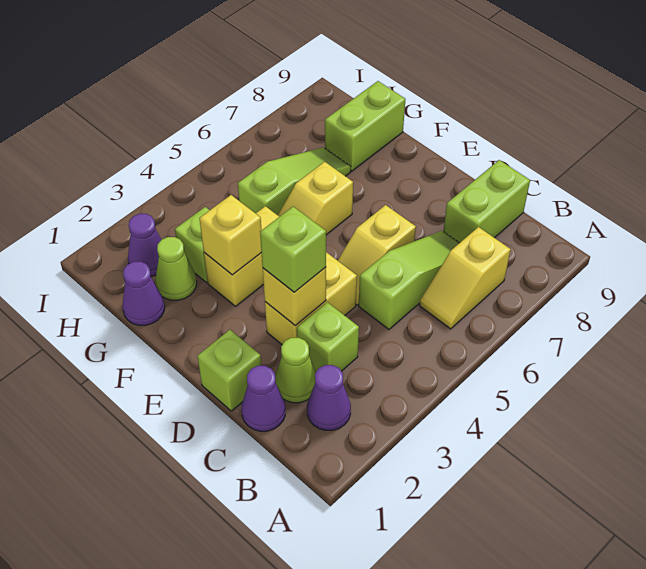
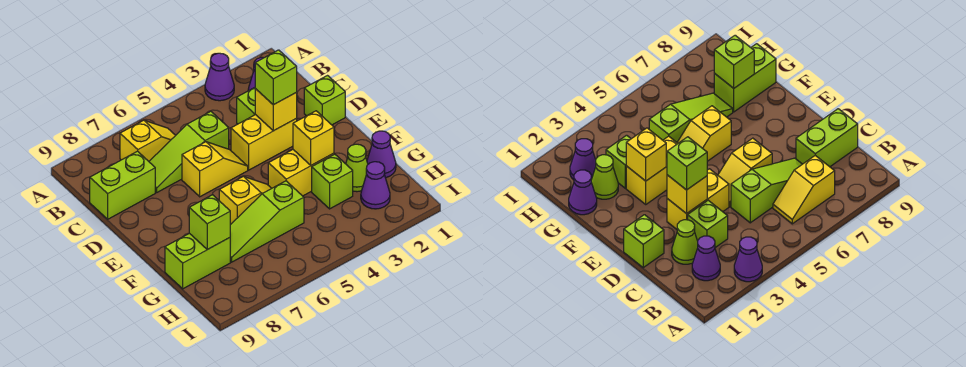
purple 1x1 cone [242,366,285,431] -> purple 1x1 cone moved to [205,53,234,101]
none -> lime 1x1 brick [189,195,230,249]

